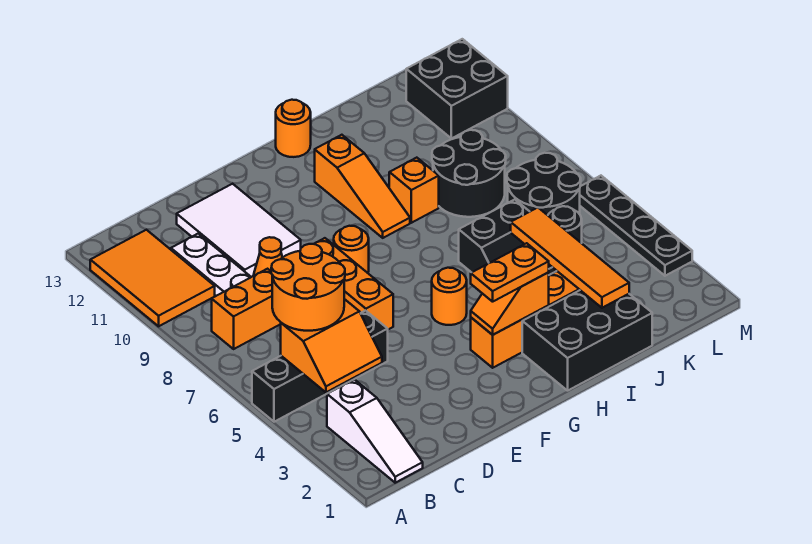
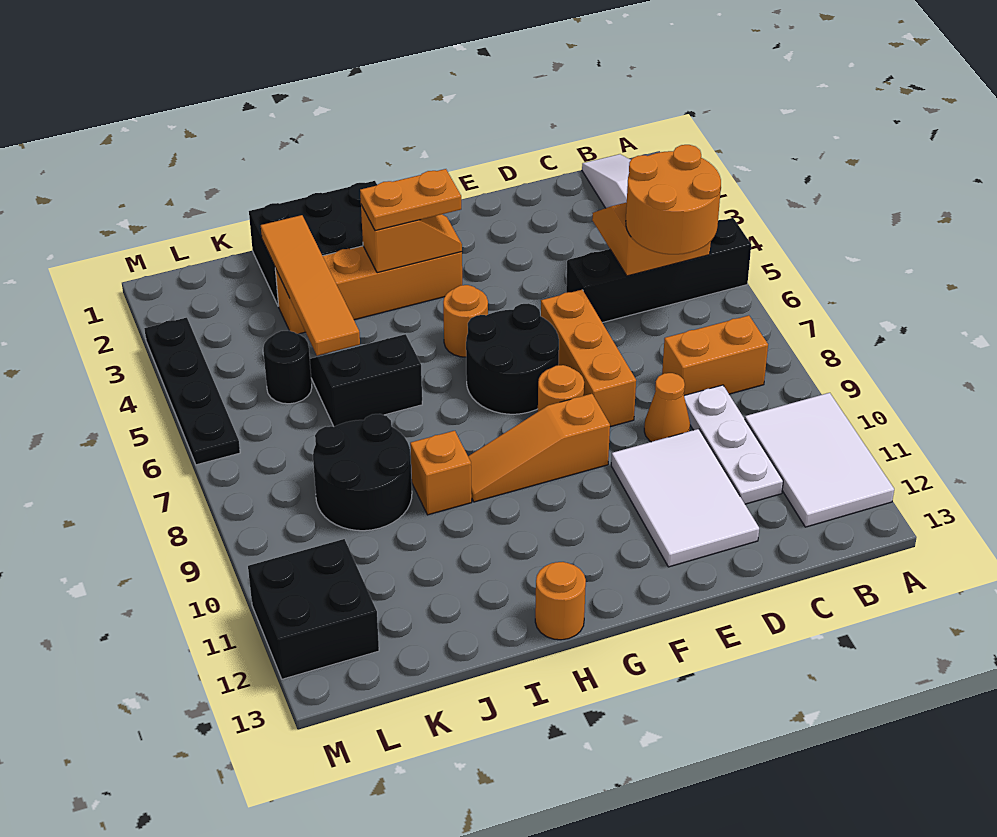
orange 2x3 tile [90,230,215,326] -> white 2x3 tile [745,393,894,527]
orange 1x3 slope [315,135,410,238] -> orange 1x3 slope turned to [468,394,610,502]
black 2x2 round brick [507,153,581,215] -> black 2x2 round brick moved to [466,303,559,414]

